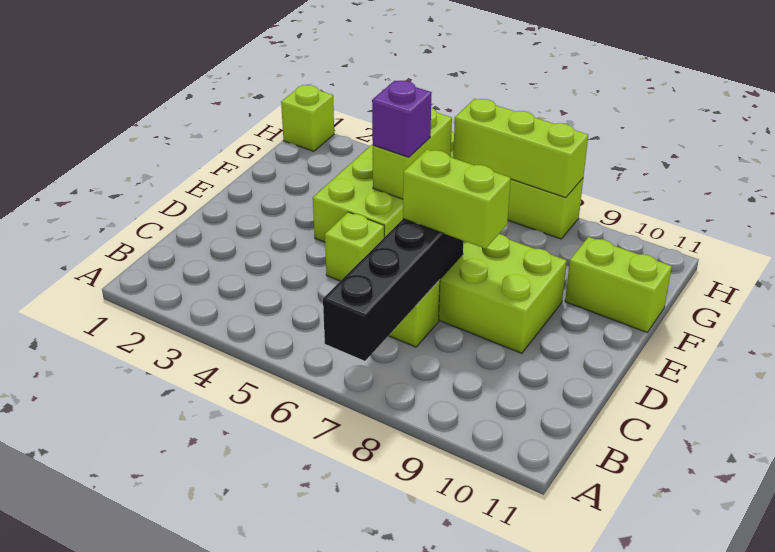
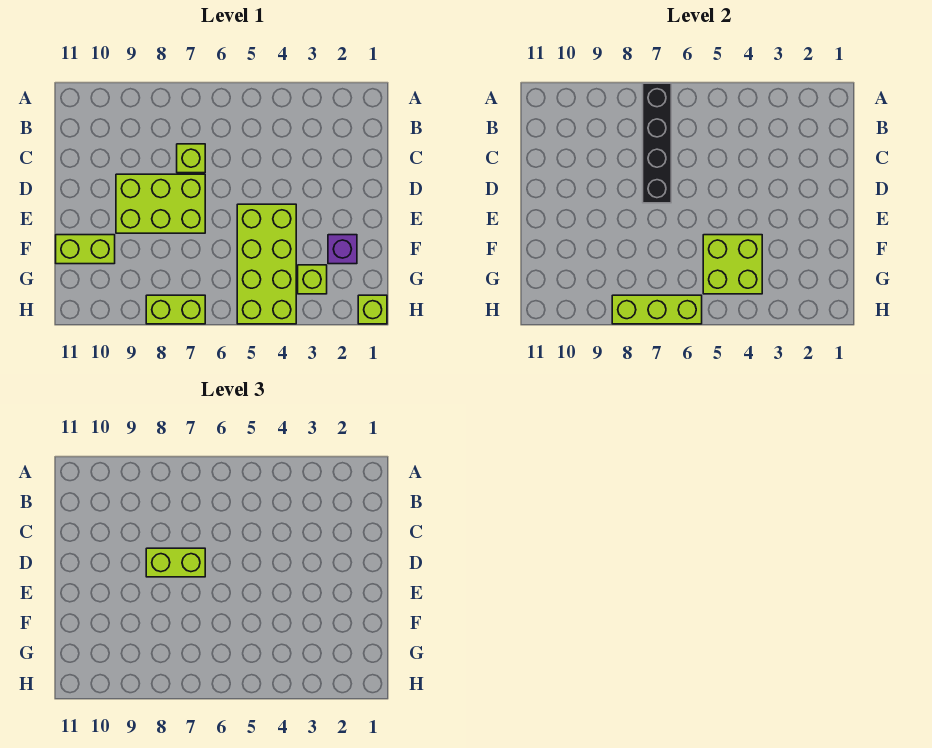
lime 1x1 brick [325,212,384,281] -> lime 1x1 brick moved to [298,265,327,294]
lime 1x2 brick [373,108,452,199] -> lime 2x2 brick [703,235,762,294]
purple 1x1 brick [372,81,432,157] -> purple 1x1 brick moved to [328,235,357,264]

